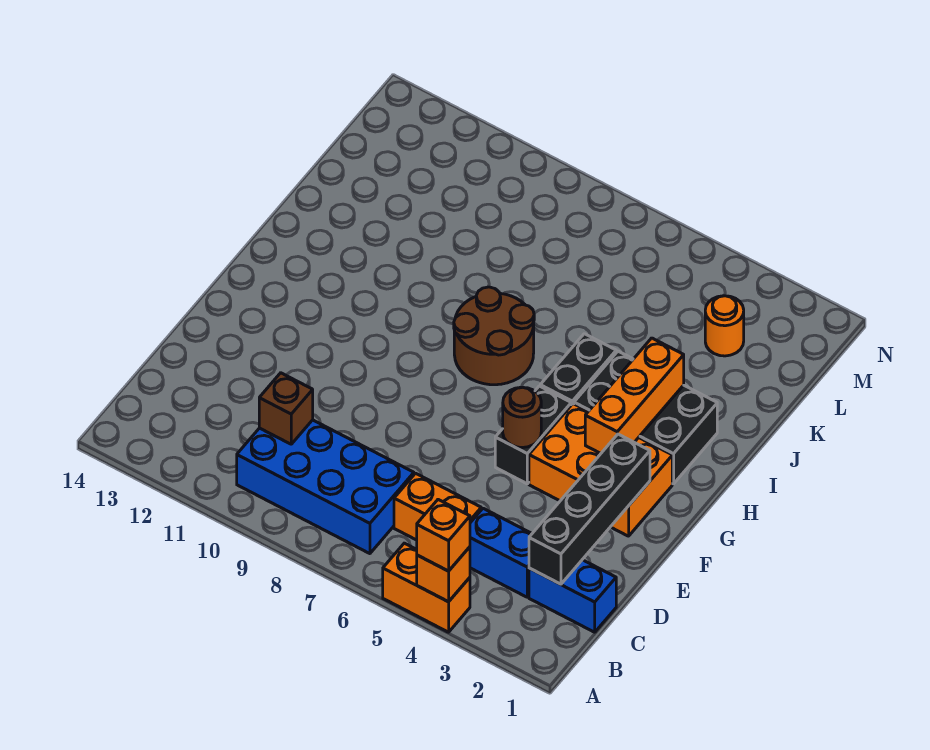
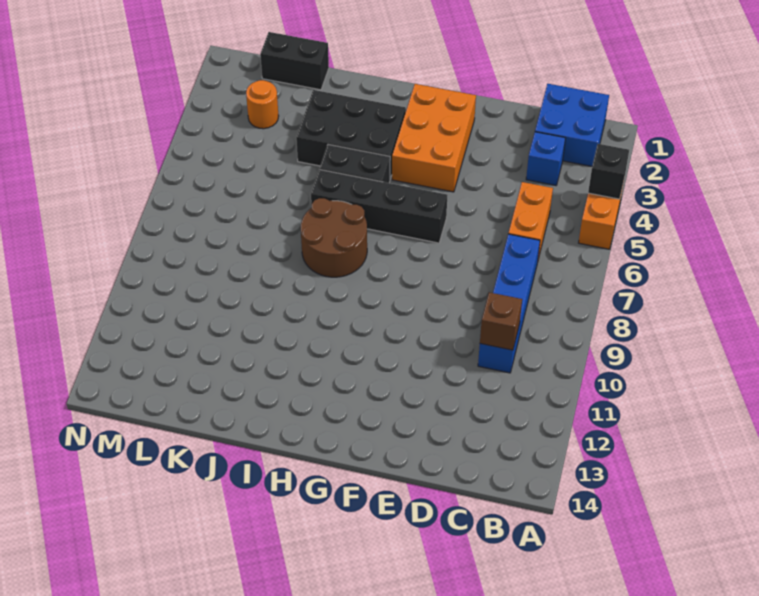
orange 1x1 brick [417,547,470,602] -> black 1x1 brick [588,144,629,199]
orange 1x1 brick [417,500,470,571] -> none
blue 2x4 brick [237,420,414,554] -> blue 1x4 brick [478,234,540,373]
blue 1x2 brick [529,560,616,632] -> blue 2x2 brick [535,84,609,166]
black 1x4 brick [529,434,650,584] -> black 1x4 brick moved to [311,169,447,243]
blue 1x2 brick [470,508,532,597] -> blue 1x1 brick [526,132,565,185]
black 1x2 brick [495,386,571,484] -> black 1x2 brick moved to [260,32,329,90]
brown 1x1 round brick [503,387,541,448] -> none
orange 1x3 brick [585,338,684,453] -> none
black 2x3 brick [574,351,717,484] -> black 2x3 brick turned to [296,90,406,179]

